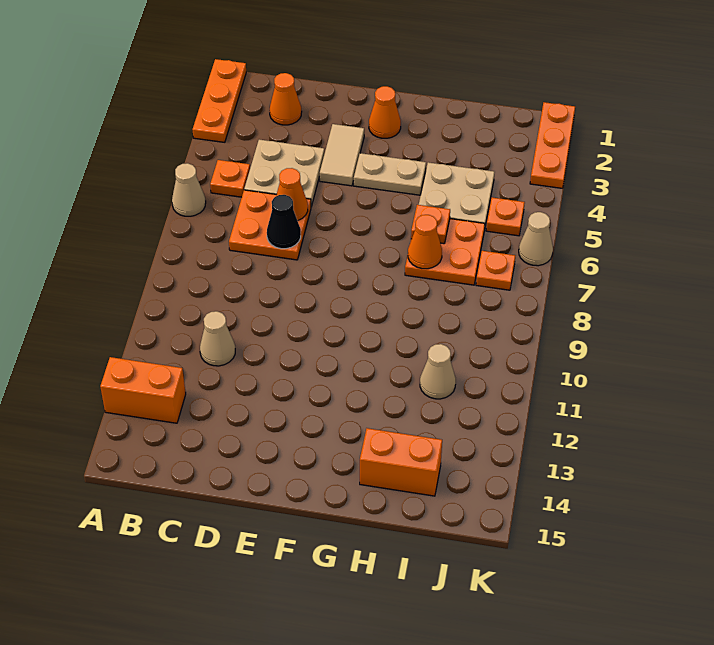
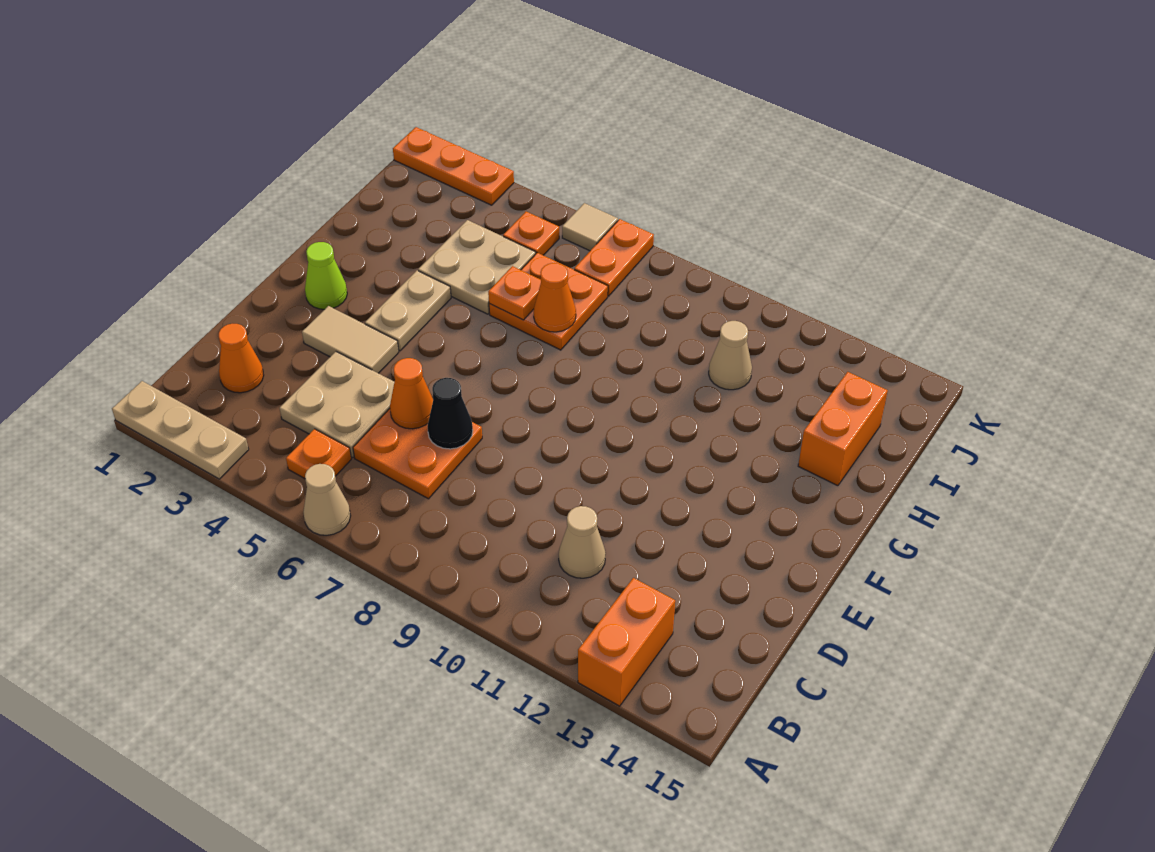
orange 1x3 plate [193,59,246,142] -> tan 1x3 plate [112,381,249,479]
orange 1x1 cone [369,86,401,138] -> lime 1x1 cone [305,242,347,309]
orange 1x1 plate [476,251,515,290] -> orange 1x2 plate [574,219,654,296]
tan 1x1 cone [519,212,553,266] -> tan 1x1 tile [562,203,618,251]

